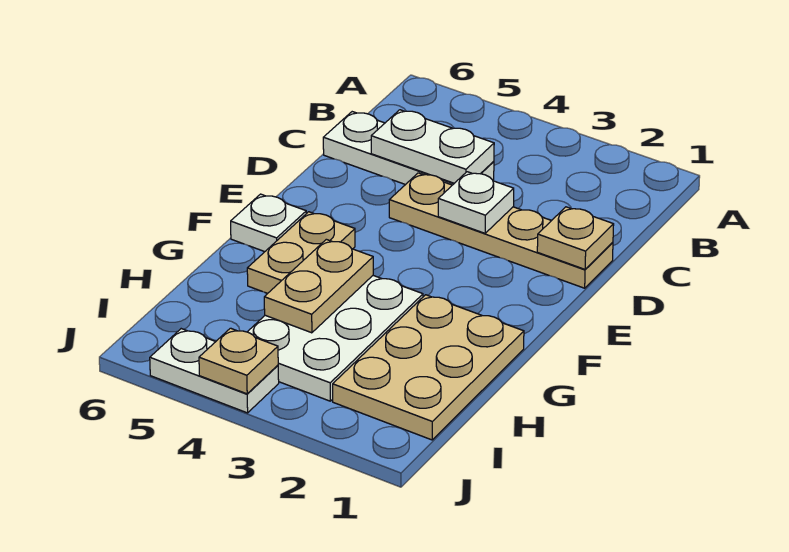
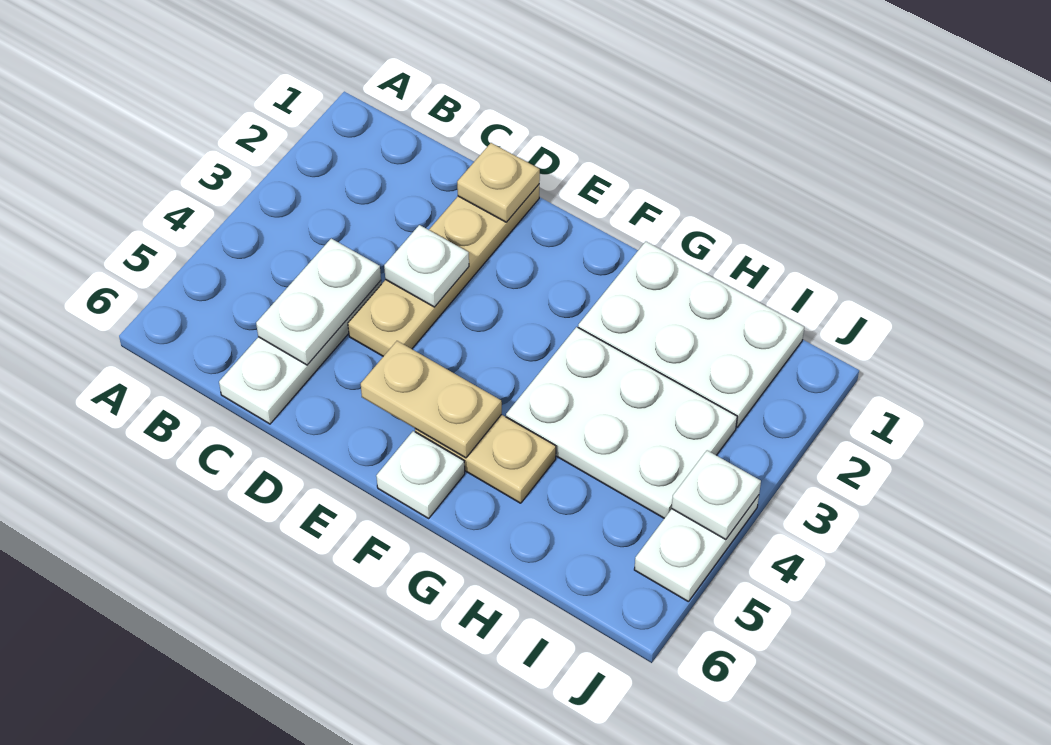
tan 2x3 plate [333,295,524,440] -> white 2x3 plate [578,242,804,427]
tan 1x2 plate [264,239,373,333] -> tan 1x2 plate moved to [361,341,502,458]
tan 1x1 plate [199,328,278,394] -> white 1x1 plate [672,450,761,540]

